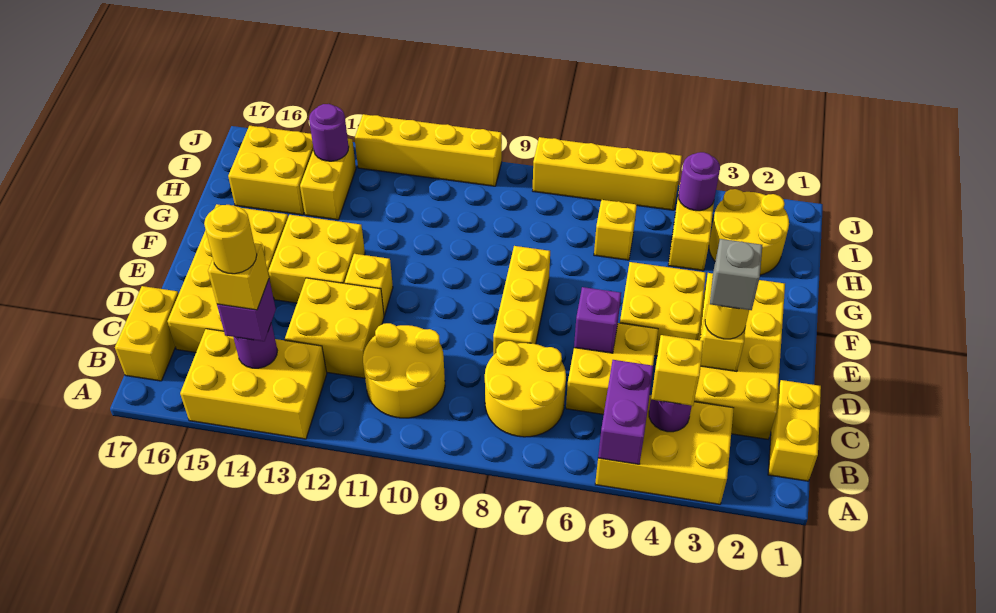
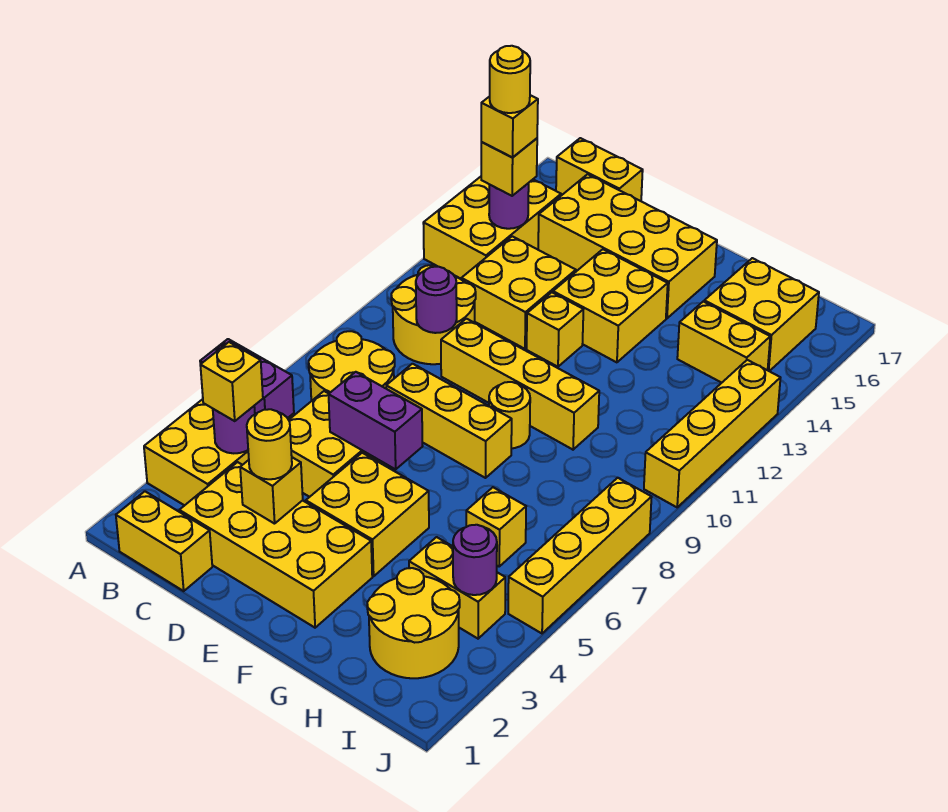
purple 1x1 brick [217,280,276,341] -> yellow 1x1 brick [481,138,537,196]
grey 1x1 brick [710,239,762,310] -> none
purple 1x1 brick [574,287,621,353] -> purple 1x2 brick [329,372,423,469]
none -> yellow 1x4 brick [441,319,599,450]
none -> yellow 1x1 round brick [489,382,530,448]
purple 1x1 round brick [309,104,349,161] -> purple 1x1 round brick moved to [416,267,457,333]

